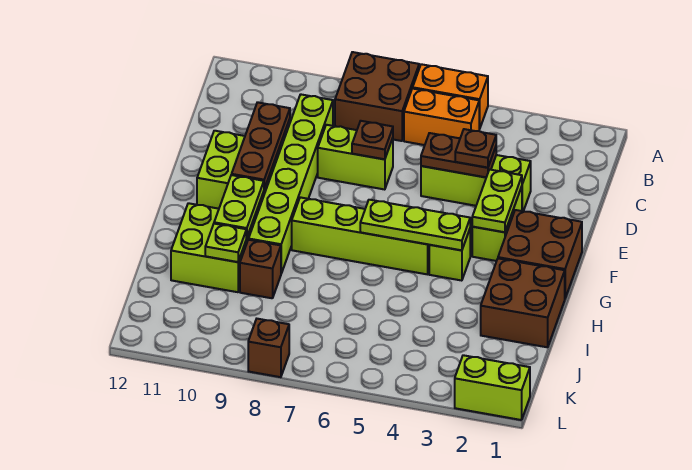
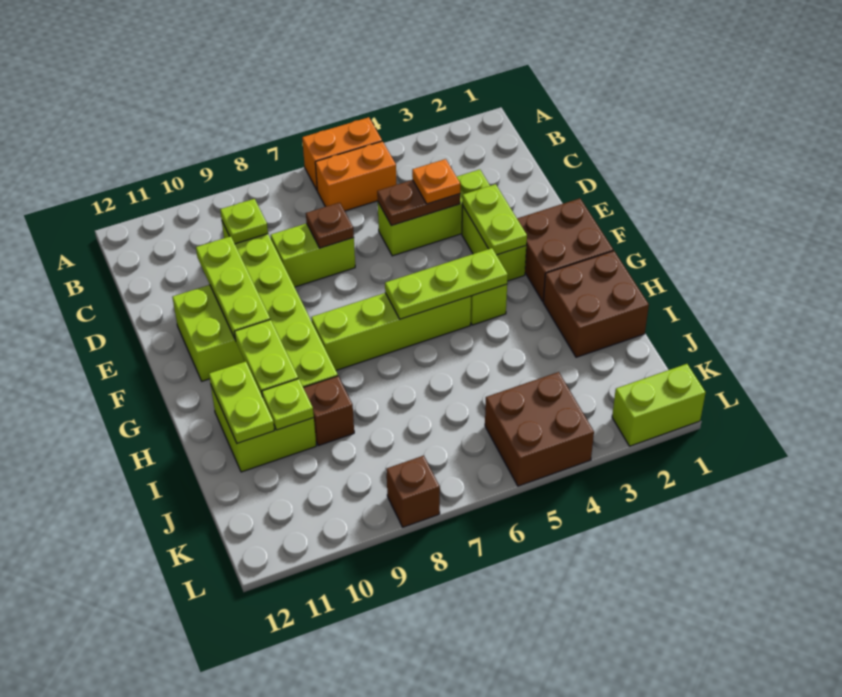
brown 2x2 brick [335,52,419,141] -> brown 2x2 brick moved to [485,372,594,486]
none -> lime 1x1 plate [220,199,268,244]
brown 1x1 plate [455,129,496,168] -> orange 1x1 plate [412,159,460,204]
brown 1x3 plate [232,102,290,189] -> lime 1x3 plate [196,236,270,338]
none -> lime 1x2 plate [209,362,274,443]

